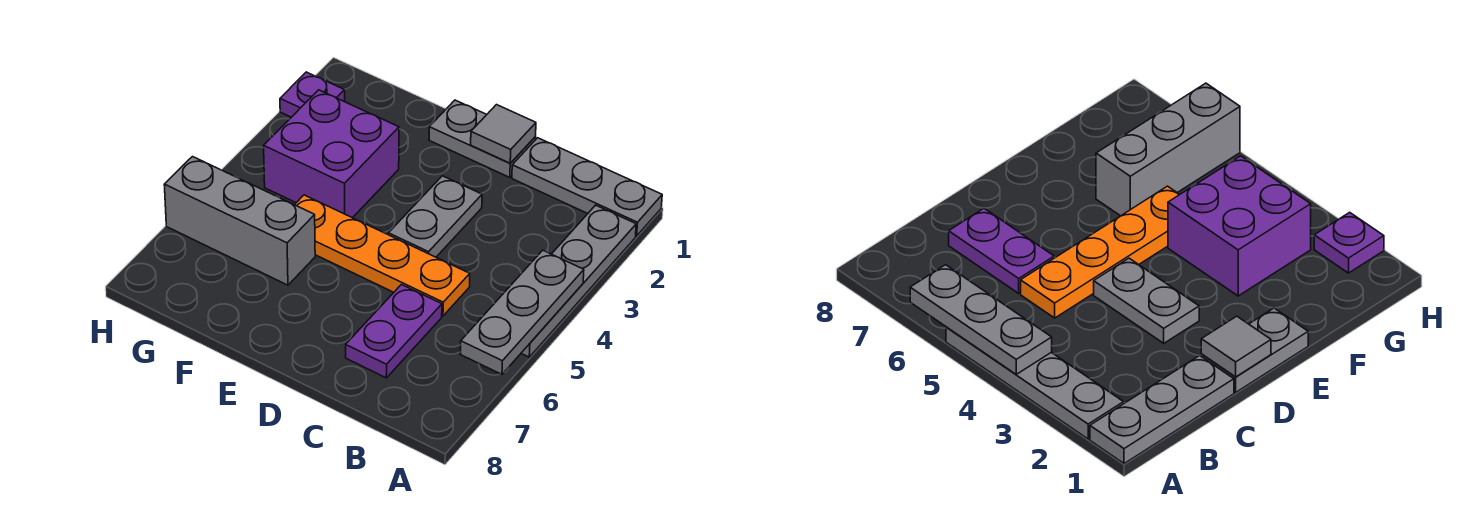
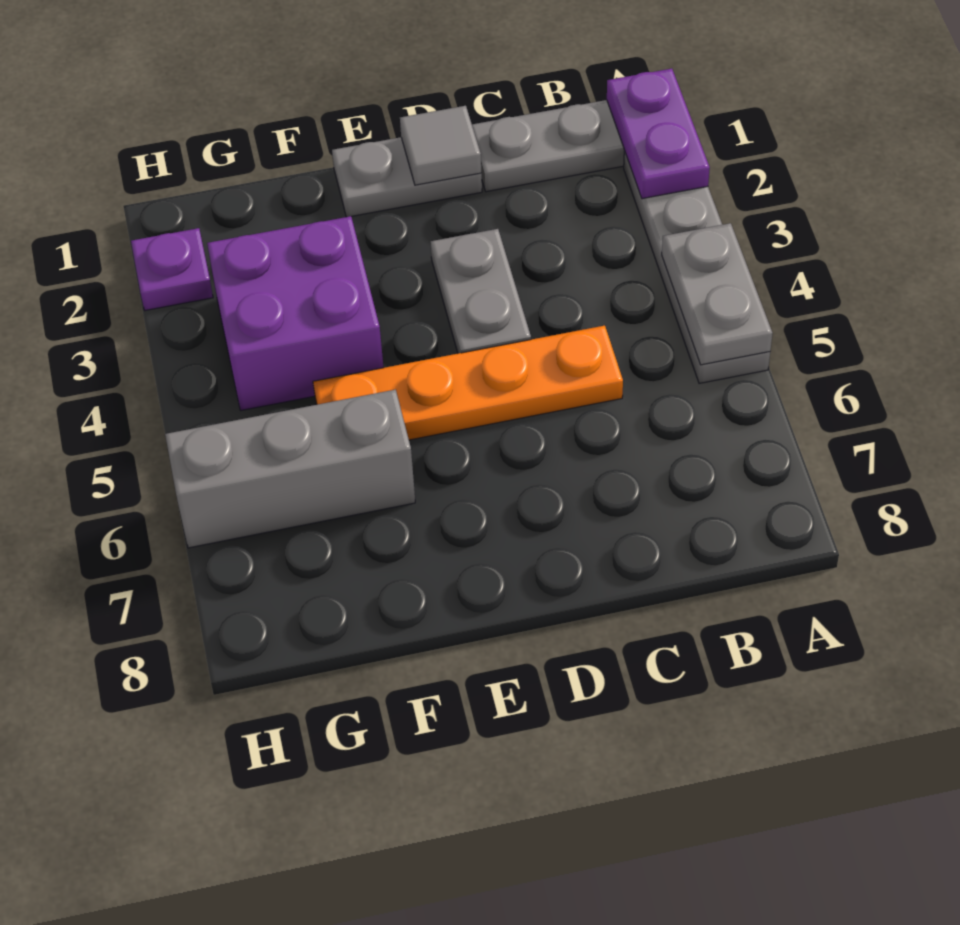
grey 1x3 plate [461,250,584,374] -> grey 1x2 plate [662,223,773,365]
purple 1x2 plate [346,285,442,378] -> purple 1x2 plate moved to [607,69,710,199]

